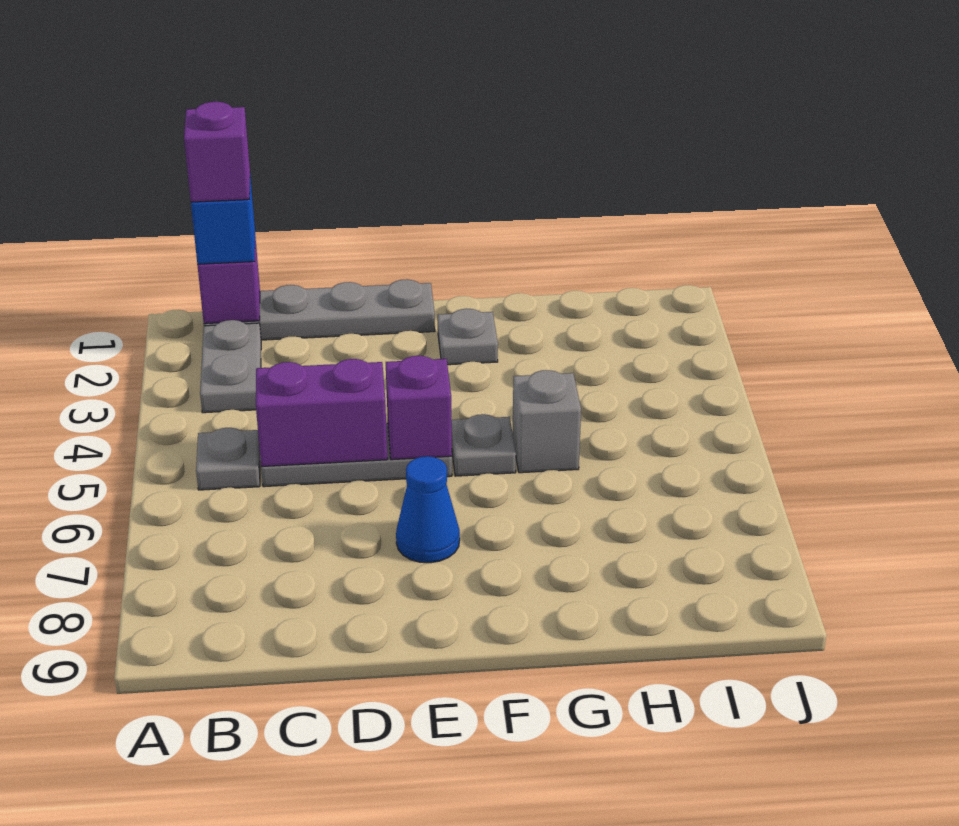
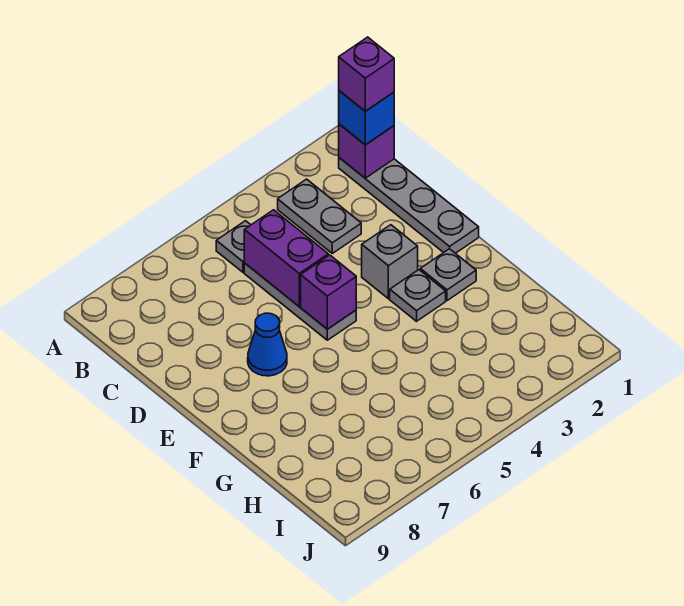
grey 1x2 plate [200,320,261,413] -> grey 1x2 plate turned to [278,179,361,253]
grey 1x1 plate [451,414,516,476] -> grey 1x1 plate moved to [390,270,446,321]
grey 1x1 brick [513,370,581,473] -> grey 1x1 brick moved to [362,225,418,299]

